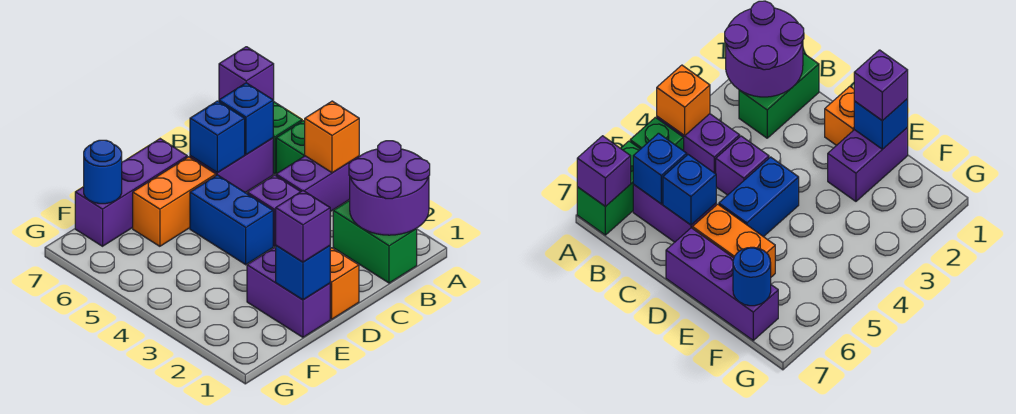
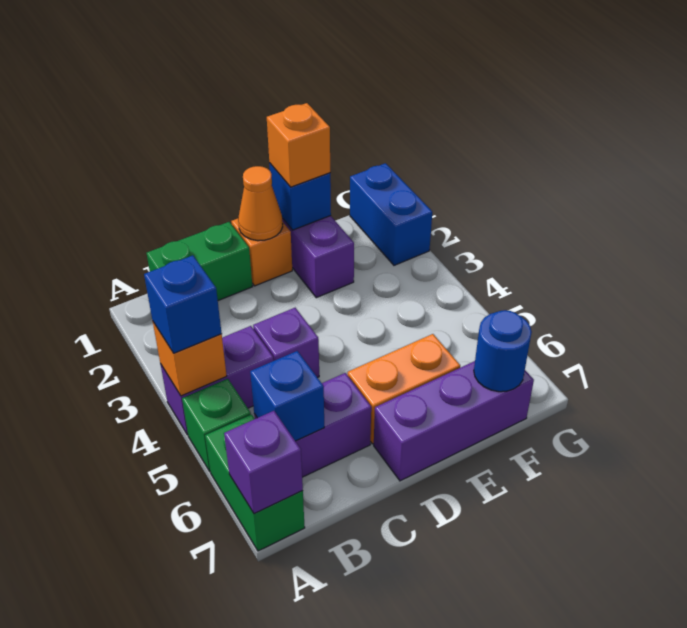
purple 2x2 round brick [349,141,430,235] -> none
green 1x2 brick [333,200,417,283] -> green 1x2 brick turned to [147,222,253,301]
blue 1x1 brick [190,101,245,173] -> blue 1x1 brick moved to [144,255,222,353]
none -> orange 1x1 cone [238,166,283,241]
blue 1x2 brick [190,175,273,265] -> blue 1x2 brick moved to [350,163,432,265]
purple 1x1 brick [276,191,330,262] -> orange 1x1 brick [267,103,330,187]

